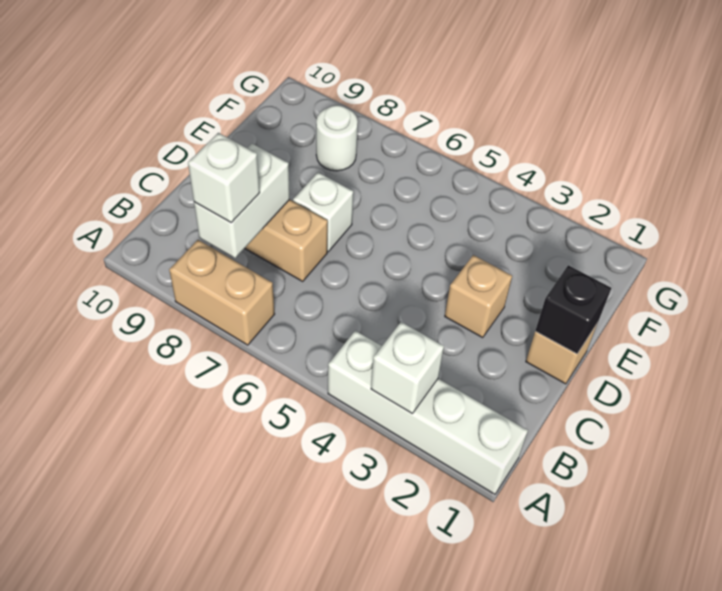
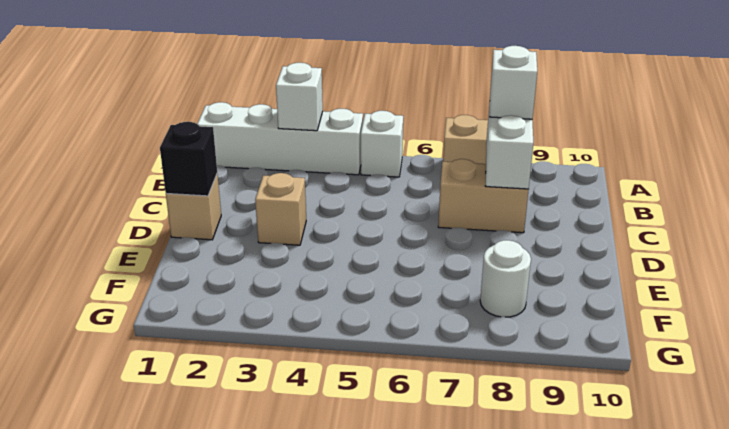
white 1x1 brick [293,172,353,252] -> white 1x1 brick moved to [361,111,403,177]

